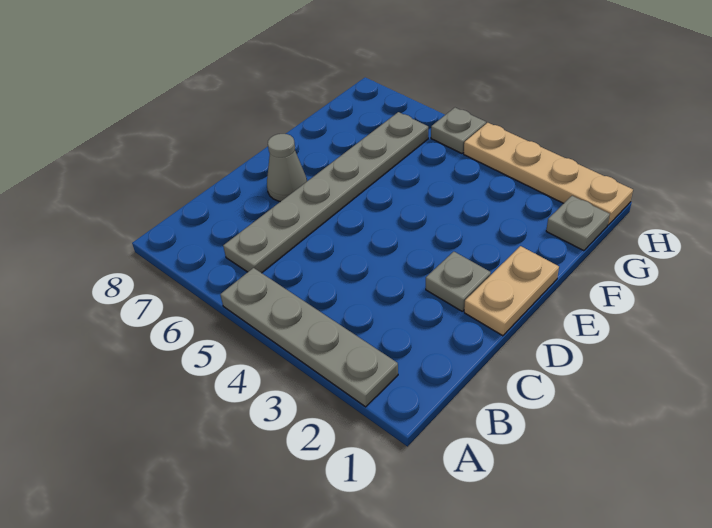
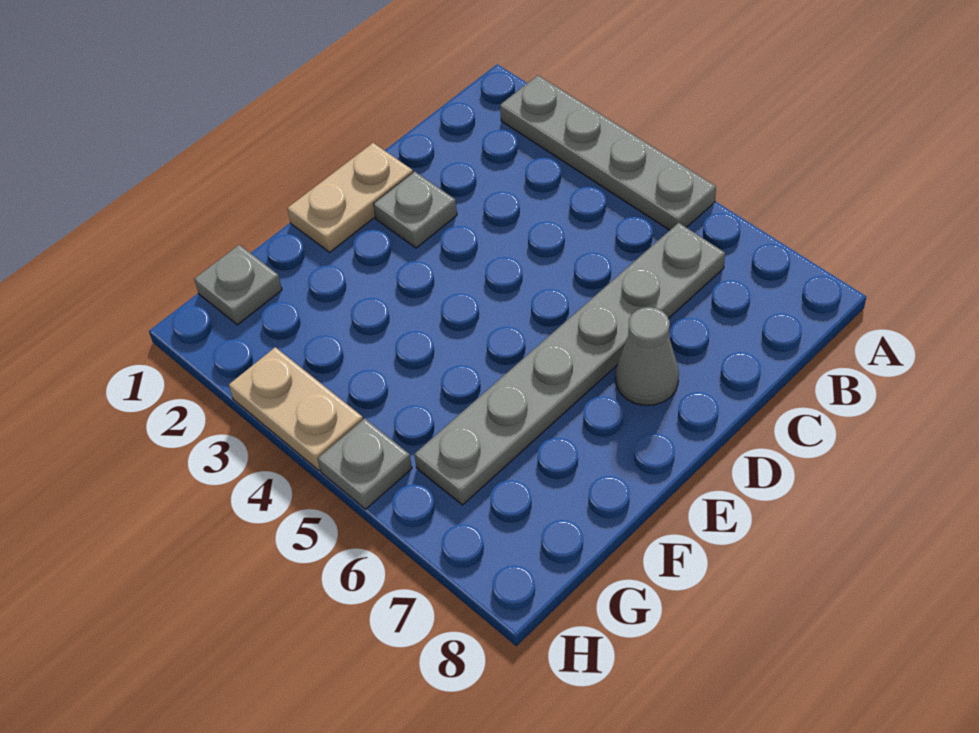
tan 1x4 plate [464,123,633,225] -> tan 1x2 plate [229,347,363,471]

